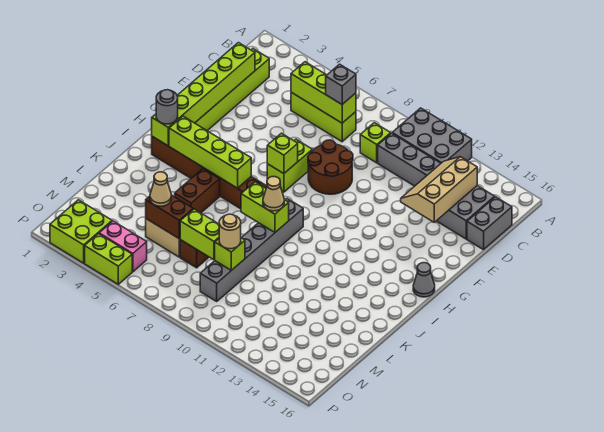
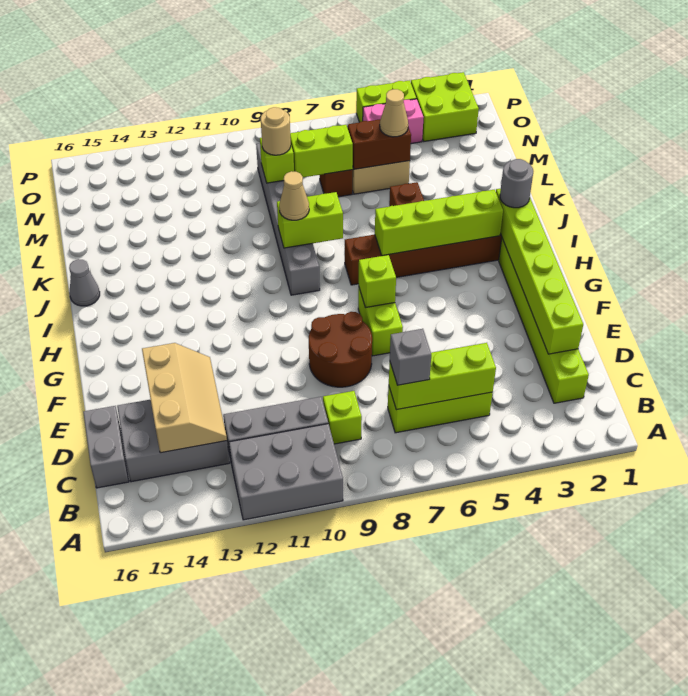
grey 1x1 cone [413,263,435,297] -> grey 1x1 cone moved to [69,259,100,306]

